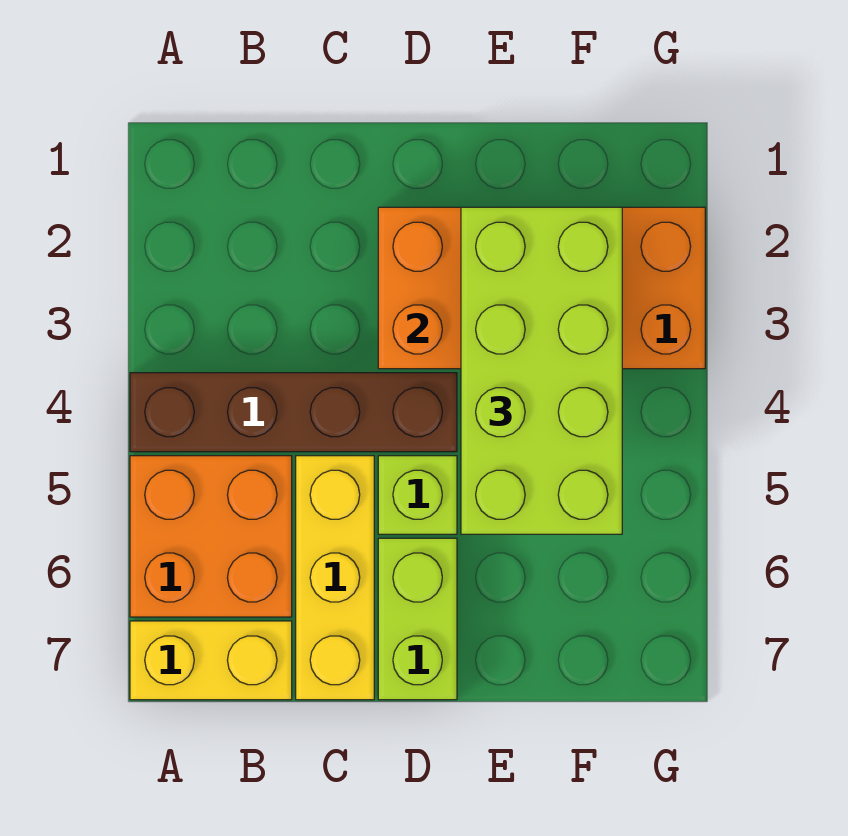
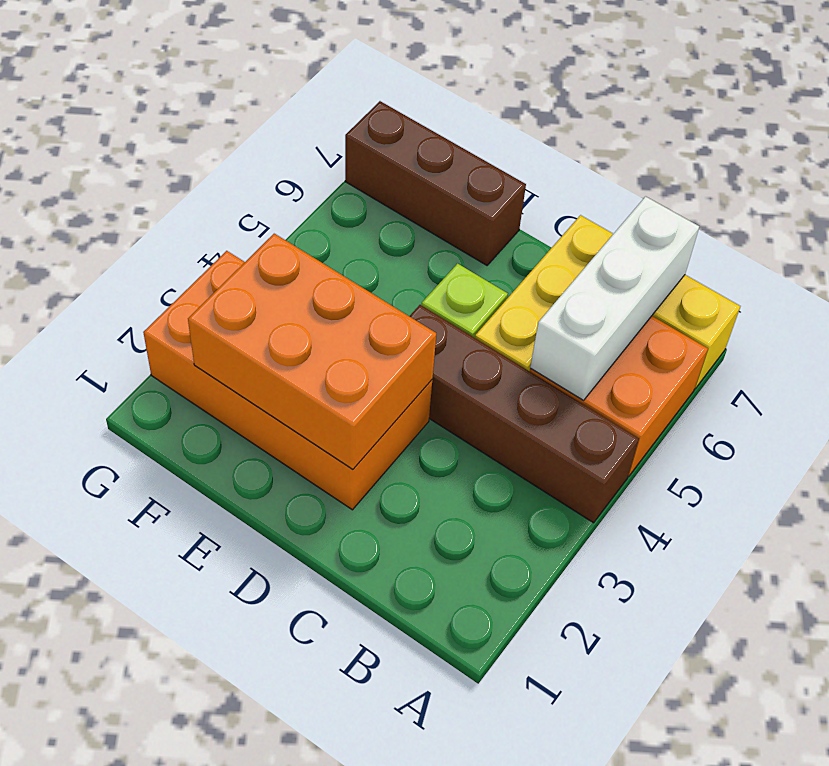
none -> white 1x3 brick [530,196,699,400]
lime 1x2 brick [378,538,457,700] -> none
lime 2x4 brick [461,207,622,534] -> none
none -> brown 1x3 brick [345,101,526,265]

